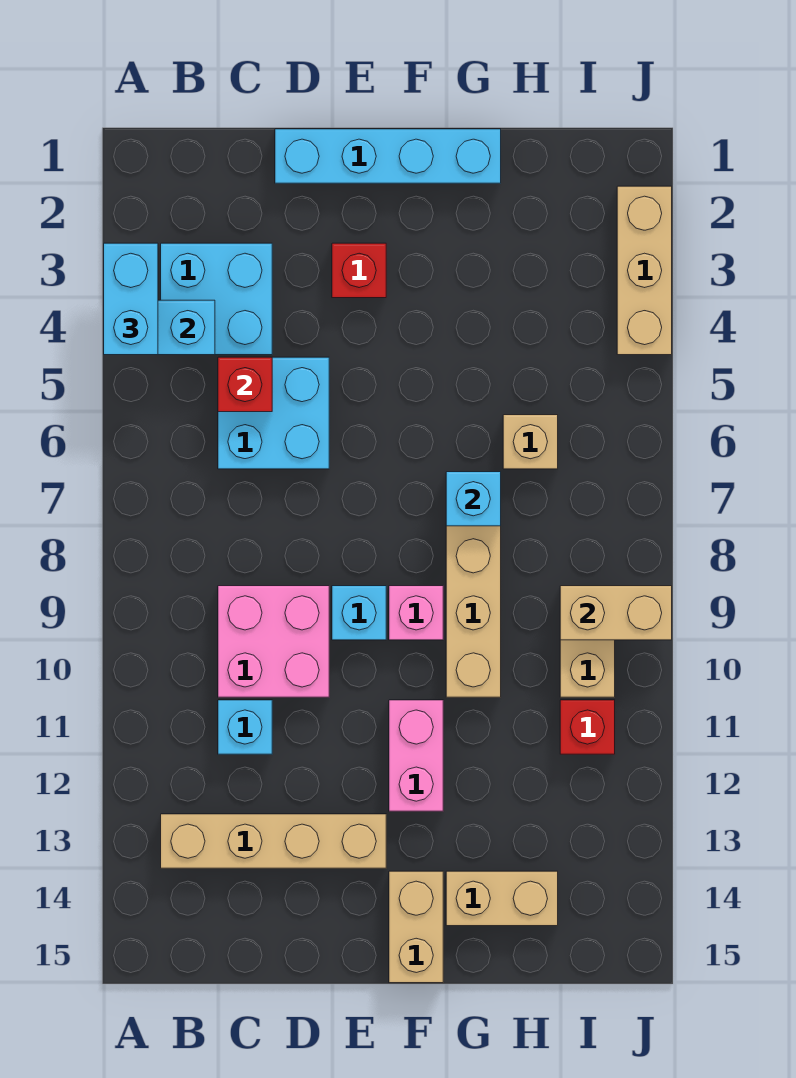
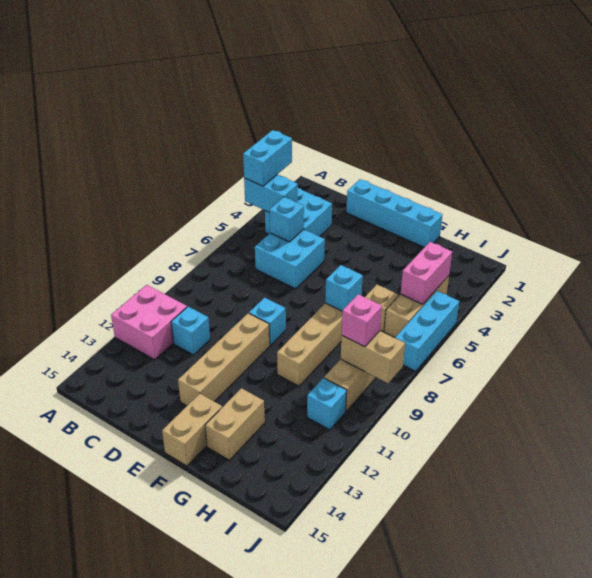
tan 1x4 brick [161,814,386,868] -> tan 1x4 brick turned to [178,313,270,406]
red 1x1 brick [218,357,272,412] -> cyan 1x1 brick [269,197,304,242]
pink 2x2 brick [218,586,329,697] -> pink 2x2 brick moved to [111,285,187,360]
red 1x1 brick [332,243,386,298] -> none
pink 1x1 brick [389,586,443,640] -> pink 1x1 brick moved to [342,294,382,347]
pink 1x2 brick [389,700,443,811] -> pink 1x2 brick moved to [401,242,452,304]
tan 1x2 brick [446,871,558,926] -> tan 1x2 brick turned to [205,388,265,460]
red 1x1 brick [560,700,615,754] -> cyan 1x1 brick [307,378,347,430]
tan 1x3 brick [617,186,672,355] -> tan 1x3 brick moved to [384,276,449,338]
none -> cyan 1x3 brick [395,291,459,371]

